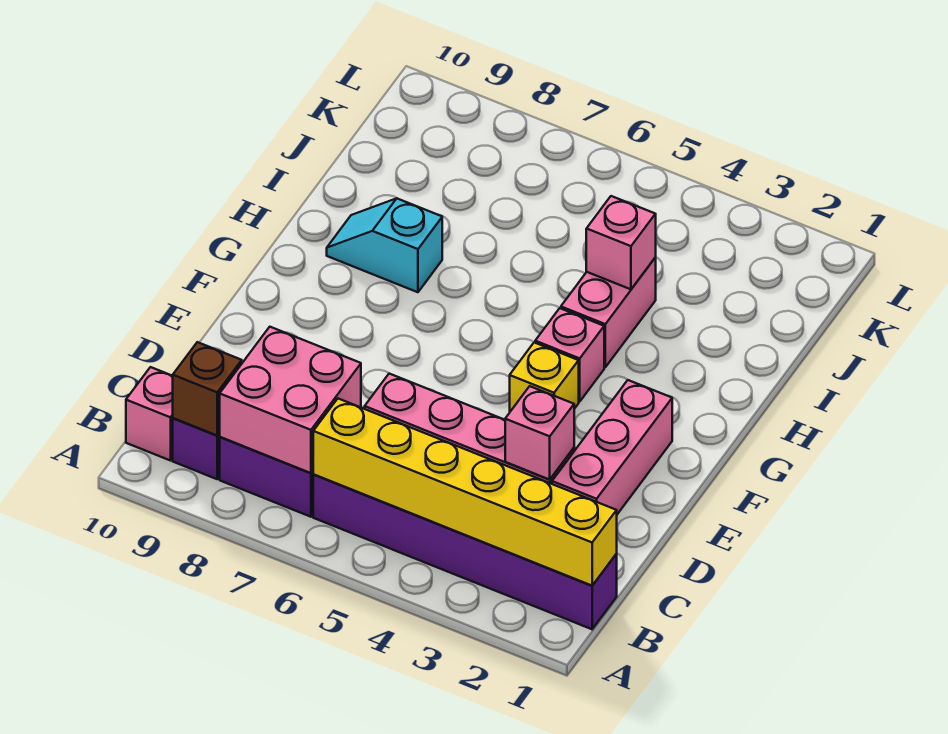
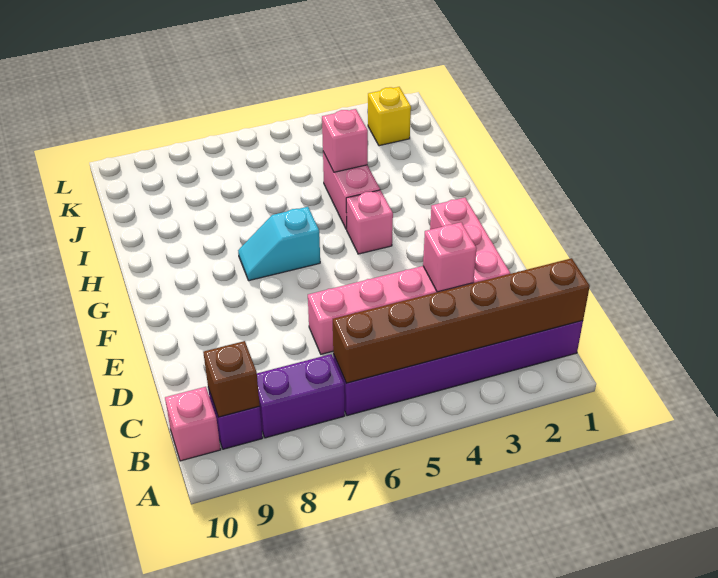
yellow 1x6 brick [313,399,617,586] -> brown 1x6 brick [333,258,590,383]
pink 2x2 brick [220,327,361,473] -> none
yellow 1x1 brick [510,343,579,412] -> yellow 1x1 brick moved to [368,87,411,146]
cyan 1x2 slope [327,199,442,292] -> cyan 1x2 slope moved to [238,207,320,281]

